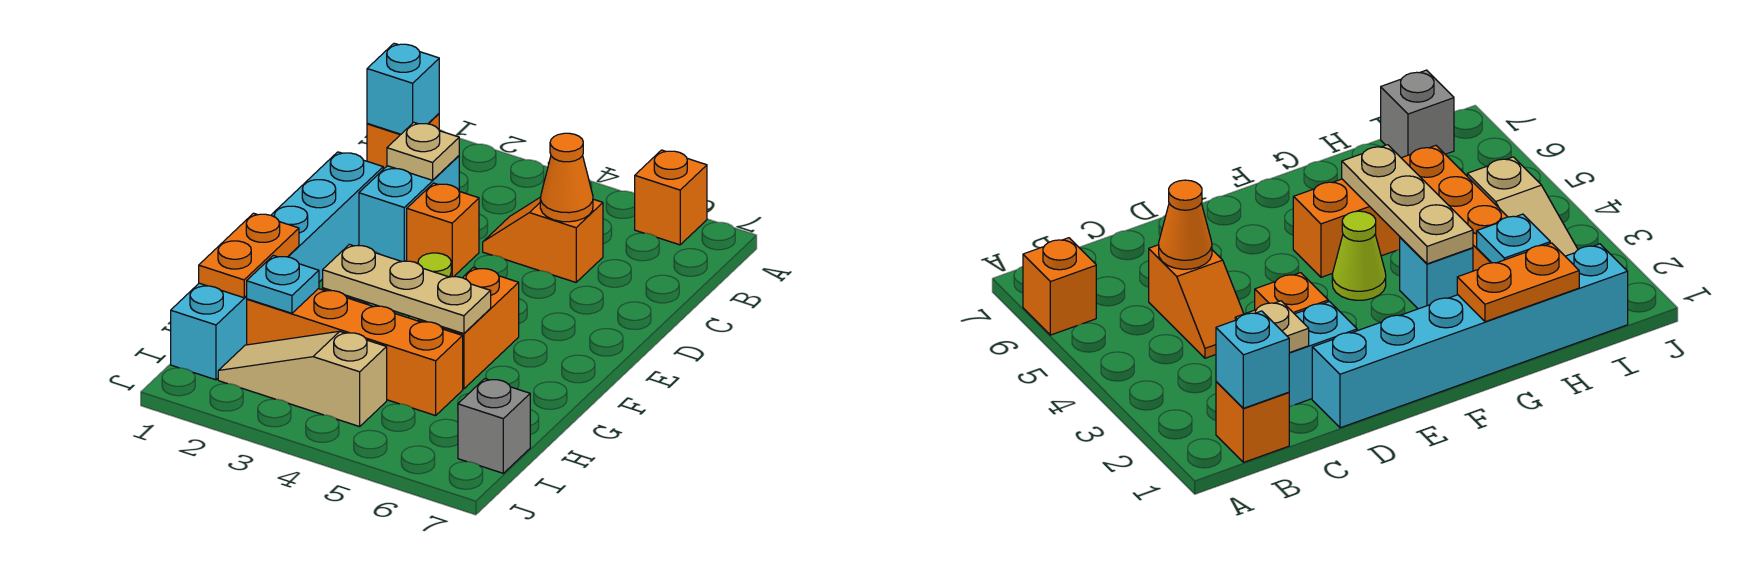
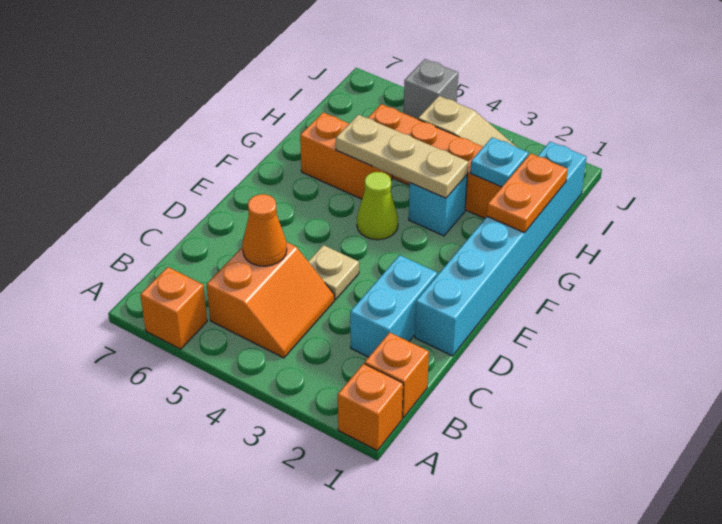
cyan 1x1 brick [367,43,439,134] -> none
tan 1x1 plate [387,123,459,180] -> tan 1x1 plate moved to [308,245,359,300]
orange 1x2 slope [483,197,603,282] -> orange 2x2 slope [207,242,334,358]
orange 1x1 brick [407,183,479,277] -> orange 1x1 brick moved to [338,364,403,450]
orange 1x2 brick [418,268,519,389] -> orange 1x2 brick turned to [300,112,392,199]
grey 1x1 brick [458,379,530,473] -> grey 1x1 brick moved to [404,59,458,119]

